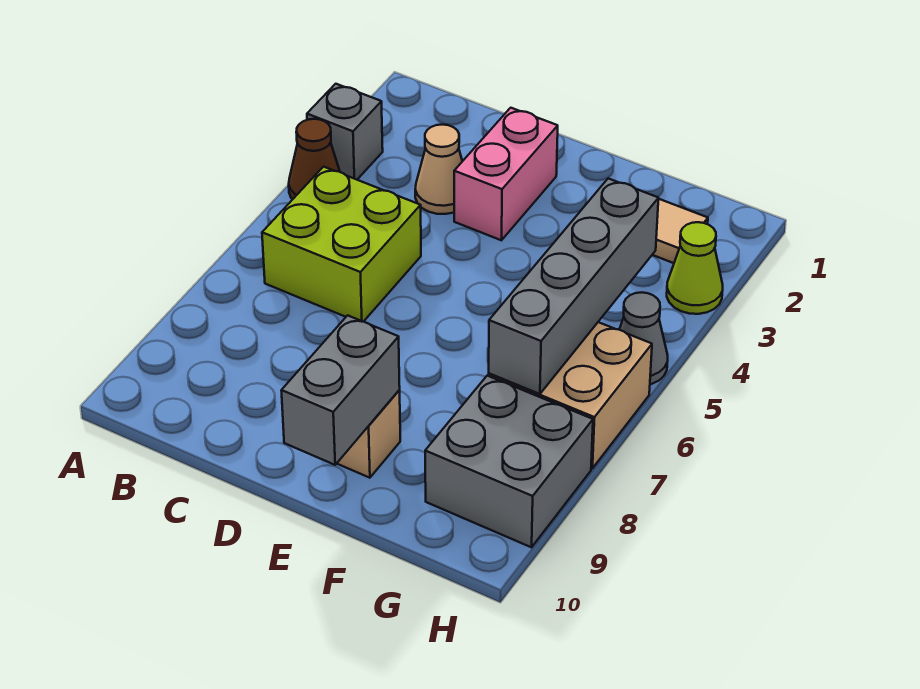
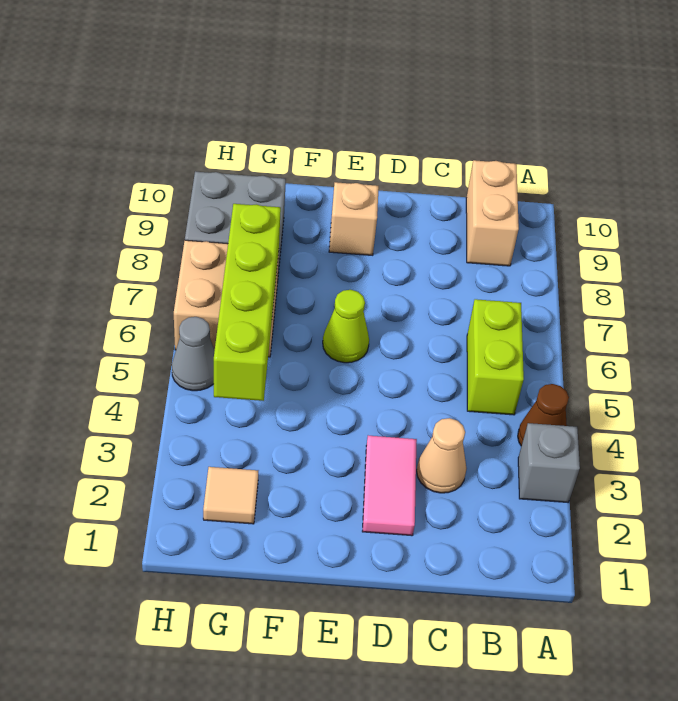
lime 2x2 brick [262,167,421,322] -> lime 1x2 brick [467,299,524,415]
none -> tan 1x2 brick [466,160,519,266]
pink 1x2 brick [454,108,558,240] -> pink 1x2 tile [362,436,417,536]
grey 1x2 brick [281,315,400,465] -> none
grey 1x4 brick [489,178,659,394] -> lime 1x4 brick [214,204,281,401]
lime 1x1 cone [667,222,723,314] -> lime 1x1 cone moved to [323,290,369,363]

